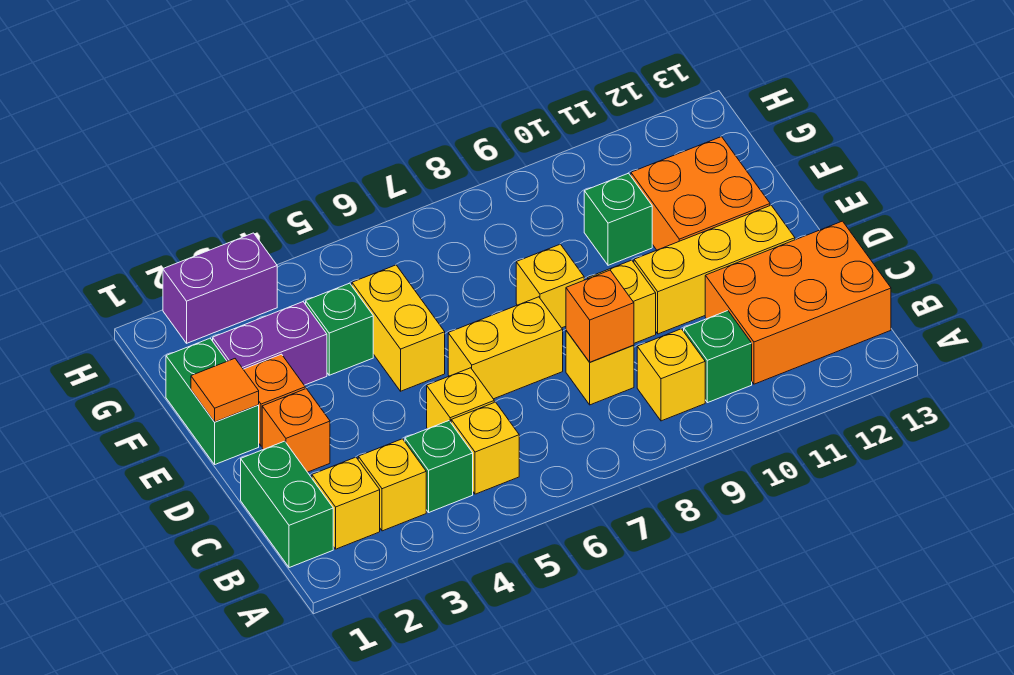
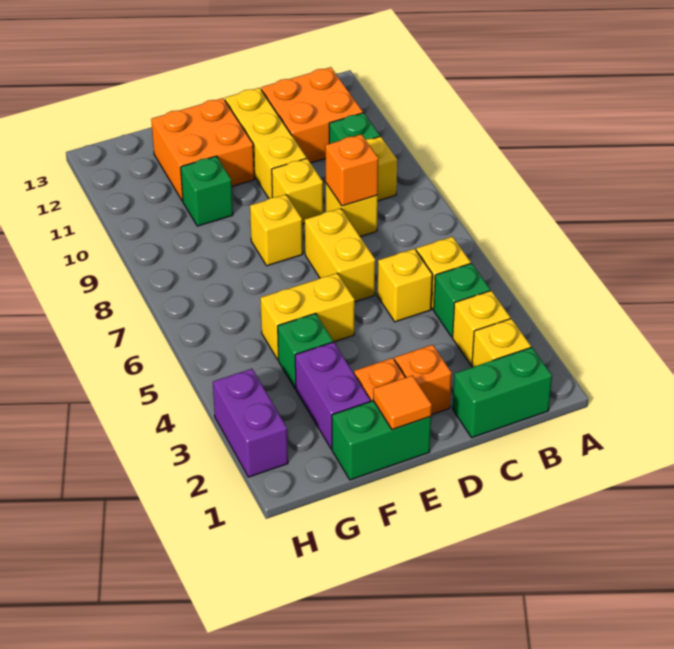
orange 2x3 brick [705,221,891,384] -> orange 2x2 brick [261,67,363,163]

